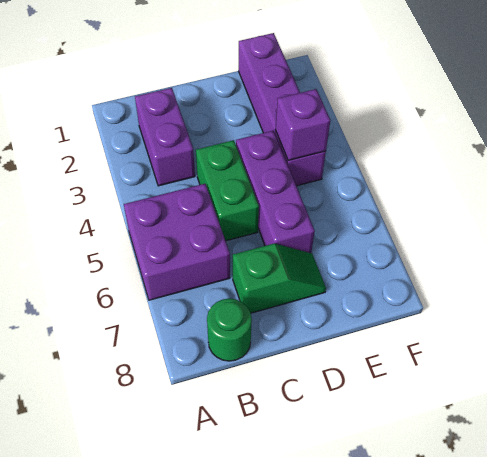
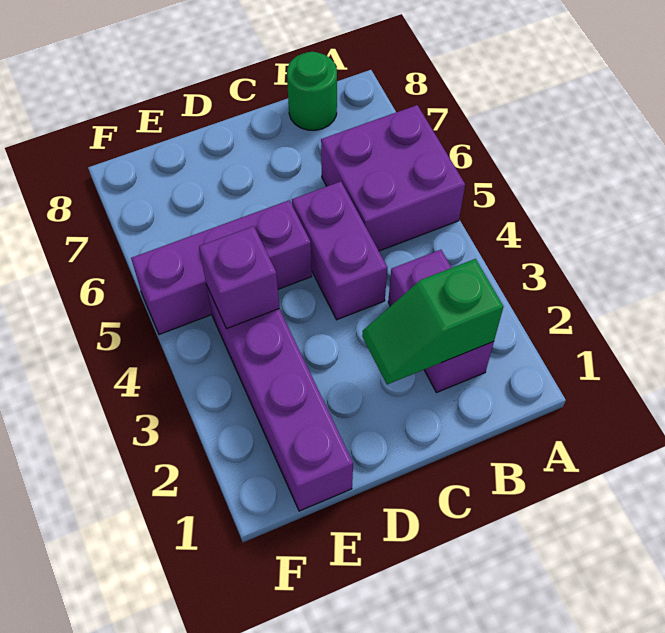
green 1x2 brick [196,140,259,241] -> purple 1x2 brick [292,182,388,320]
green 1x2 slope [233,243,326,313] -> green 1x2 slope moved to [362,259,503,384]
purple 1x3 brick [236,131,315,253] -> purple 1x3 brick turned to [131,200,312,335]

